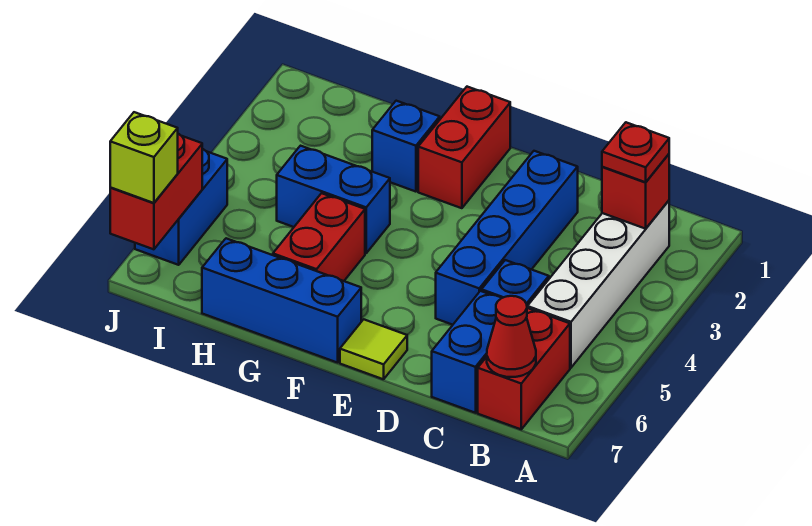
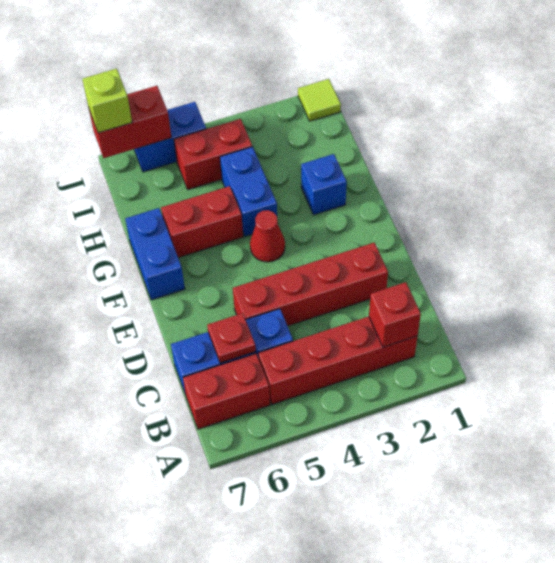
white 1x4 brick [527,201,669,368] -> red 1x4 brick [258,316,418,404]
red 1x1 plate [602,122,669,182] -> red 1x1 plate moved to [207,313,256,363]
red 1x1 cone [487,296,536,377] -> red 1x1 cone moved to [250,210,285,262]
blue 1x4 brick [436,151,578,325] -> red 1x4 brick [233,242,388,326]
lime 1x1 tile [340,319,407,379] -> lime 1x1 tile moved to [298,79,341,121]
red 1x2 brick [418,87,510,208] -> red 1x2 brick moved to [174,119,252,189]
blue 1x3 brick [202,238,361,363] -> blue 1x2 brick [125,208,185,300]

